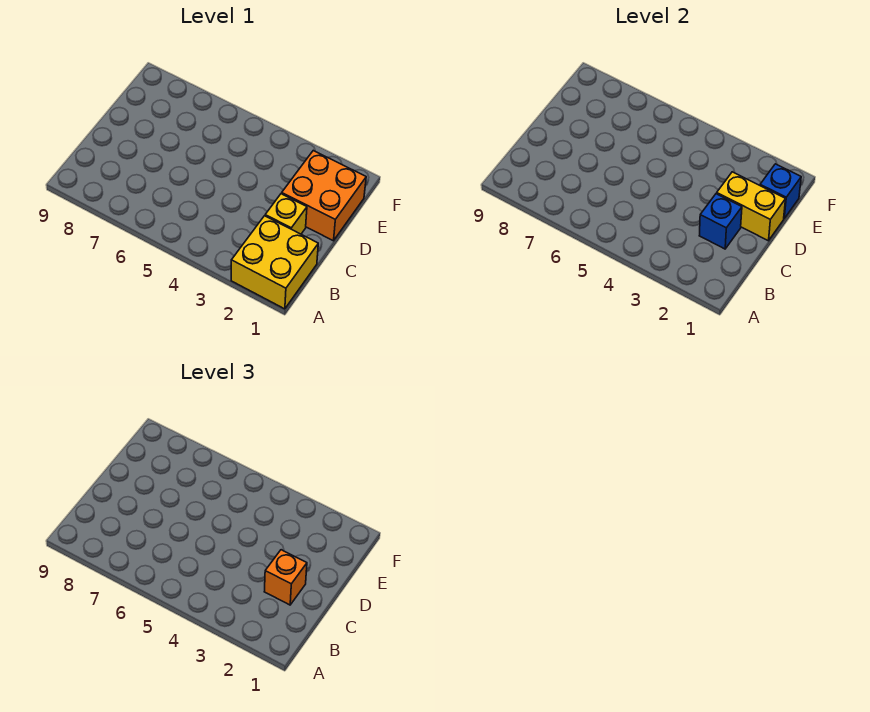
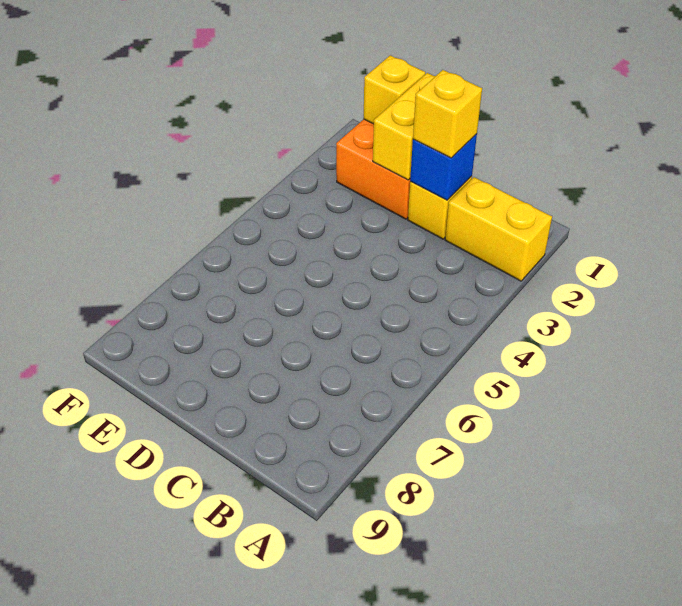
yellow 2x2 brick [231,216,318,309] -> yellow 1x2 brick [445,177,552,281]
orange 1x1 brick [264,550,307,605] -> yellow 1x1 brick [413,70,482,158]
blue 1x1 brick [760,164,801,218] -> yellow 1x1 brick [364,55,425,124]

